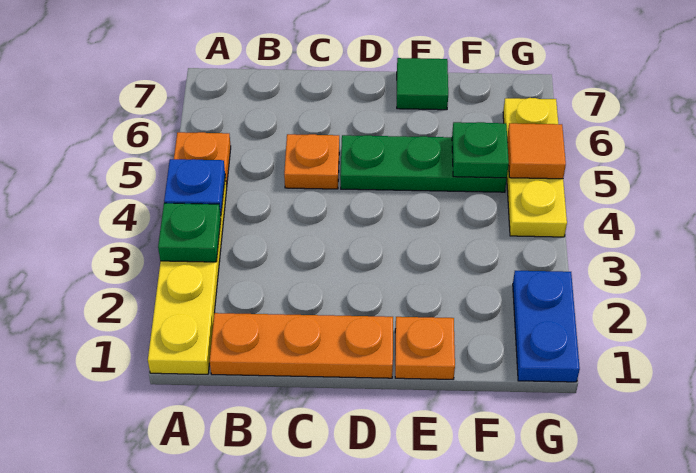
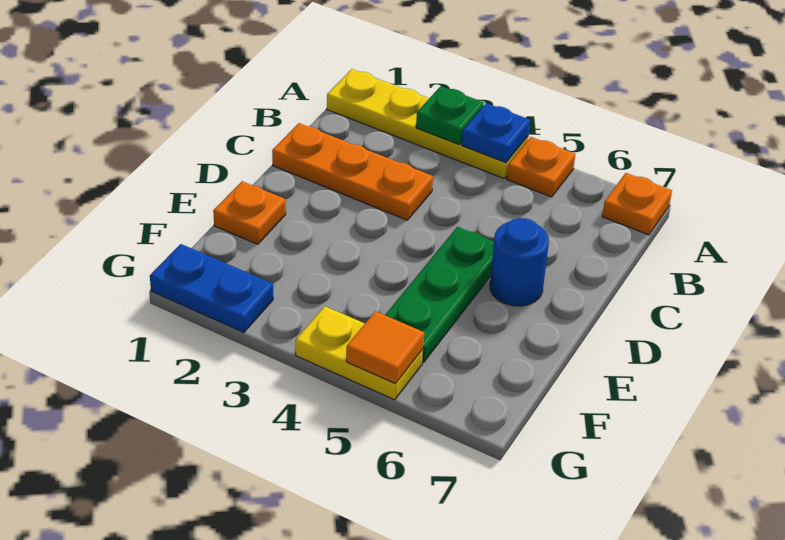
orange 1x3 plate [210,313,393,378] -> orange 1x3 plate turned to [272,123,433,220]
orange 1x1 plate [284,134,339,189] -> orange 1x1 plate moved to [602,173,672,235]
none -> blue 1x1 round brick [490,218,549,306]
green 1x1 tile [397,58,448,110] -> none
green 1x1 plate [452,122,509,178] -> none
yellow 1x3 plate [503,98,567,237] -> yellow 1x2 plate [295,306,423,400]

